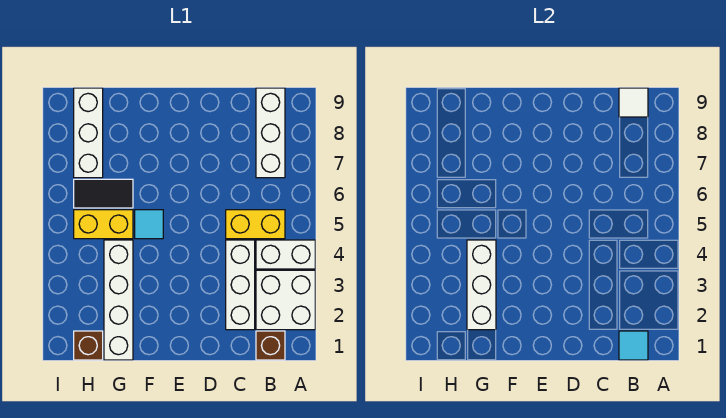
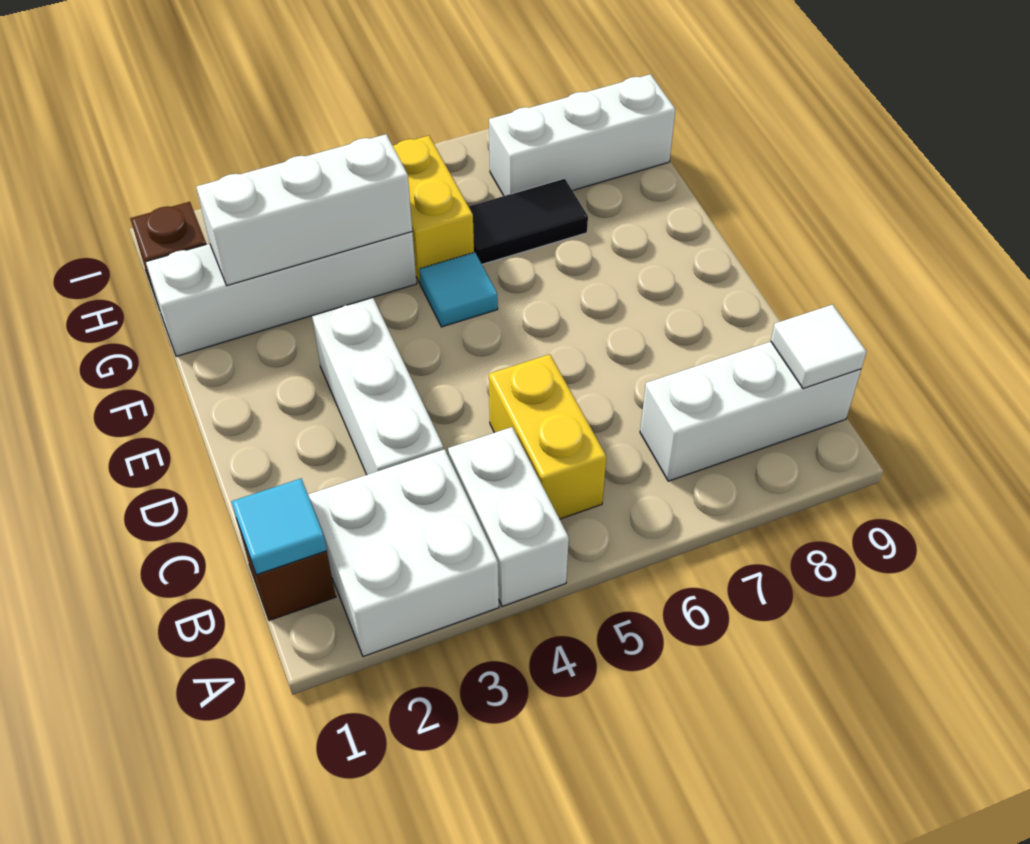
white 1x3 brick [226,240,255,330] -> white 1x3 brick turned to [312,298,444,475]
black 1x2 tile [74,179,133,208] -> black 1x2 tile turned to [469,178,588,264]

